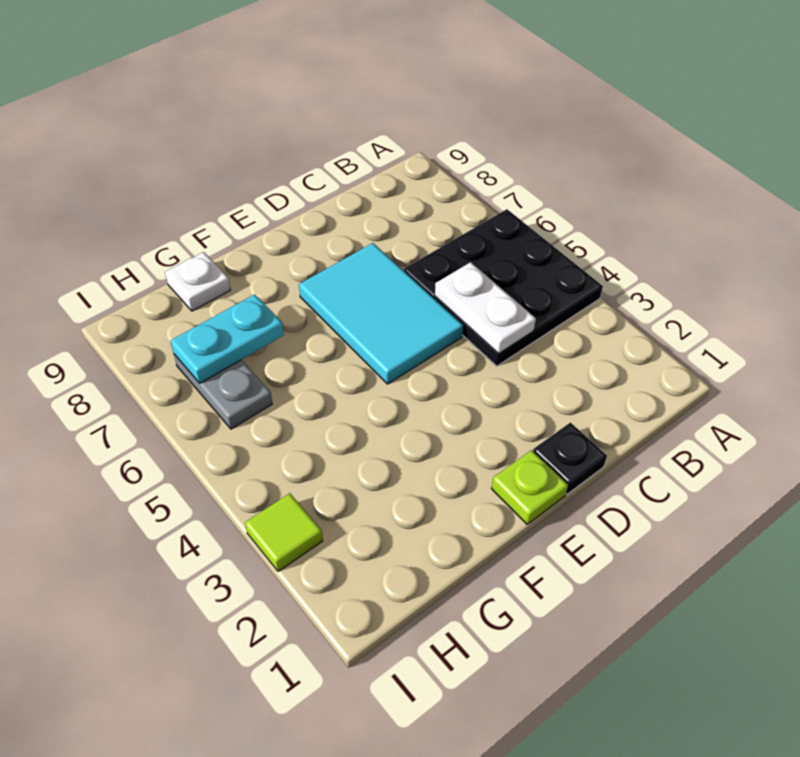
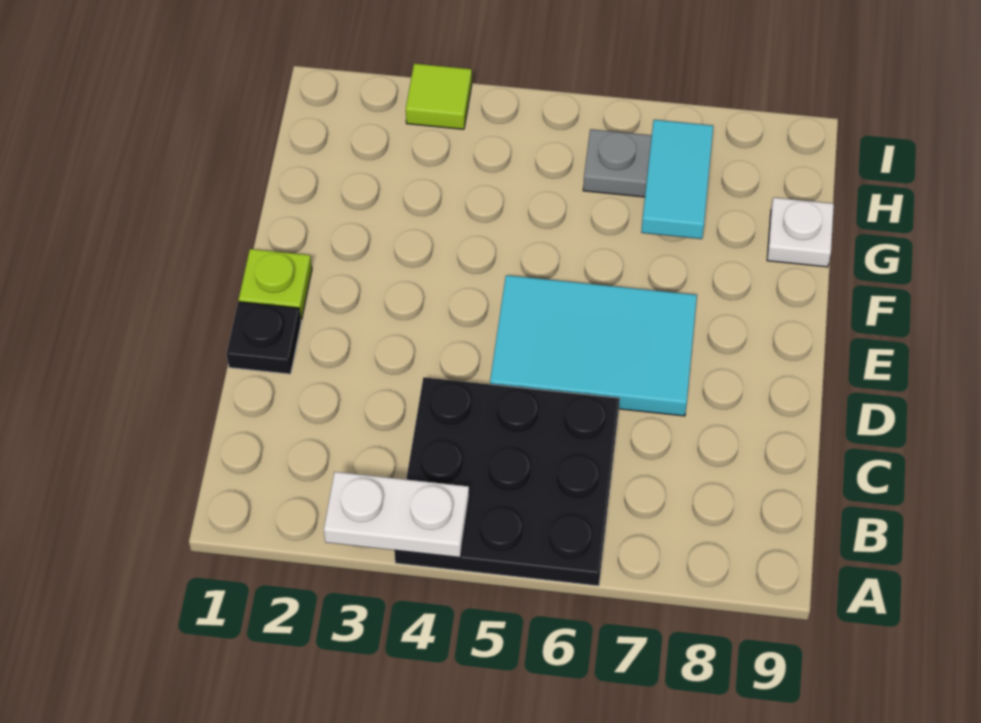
white 1x2 plate [435,262,536,353] -> white 1x2 plate moved to [324,472,469,557]
cyan 1x2 plate [170,294,284,383] -> cyan 1x2 tile [641,120,713,239]

